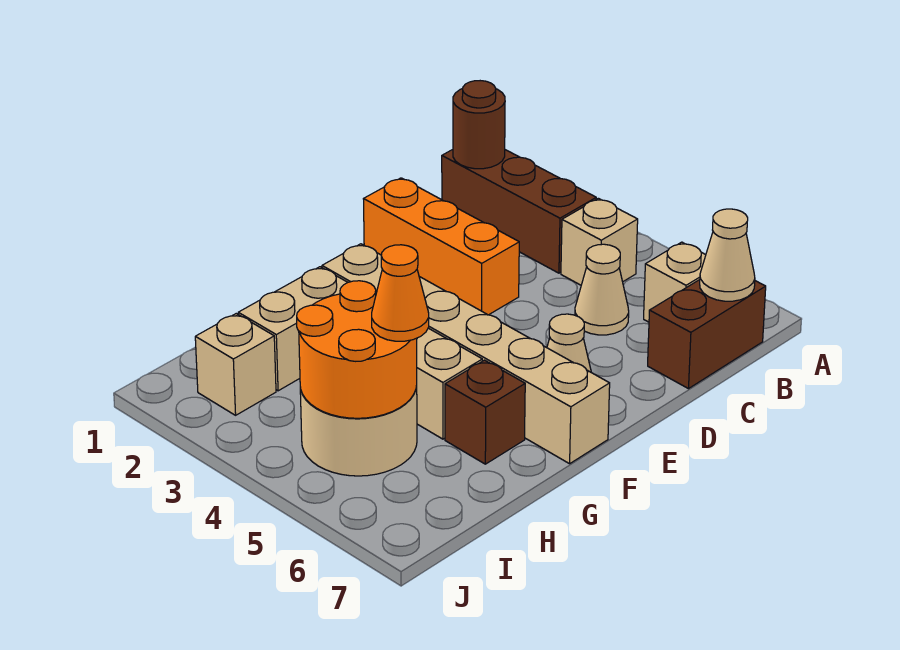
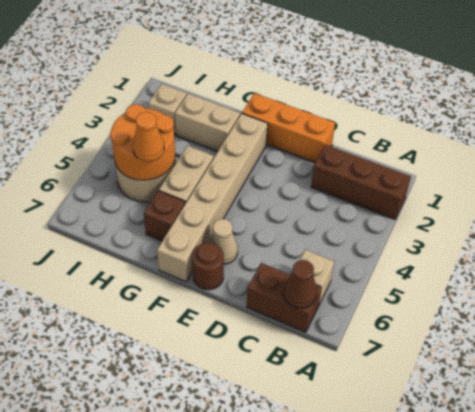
brown 1x3 brick [442,150,596,273] -> brown 1x3 brick turned to [311,145,411,219]
brown 1x1 round brick [453,81,505,169] -> brown 1x1 round brick moved to [192,243,224,290]
tan 1x1 brick [561,198,638,285] -> none
tan 1x1 cone [700,209,755,301] -> brown 1x1 cone [284,260,317,308]
tan 1x1 cone [575,244,629,335] -> none
orange 1x3 brick [364,178,519,315] -> orange 1x3 brick turned to [242,93,335,162]

